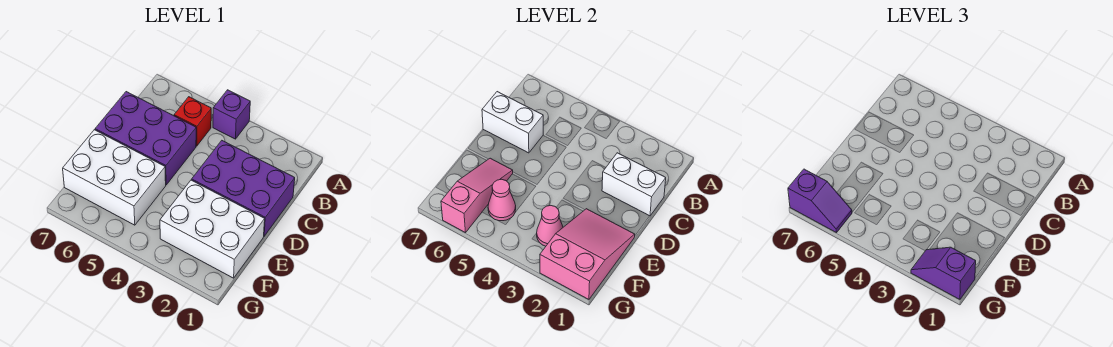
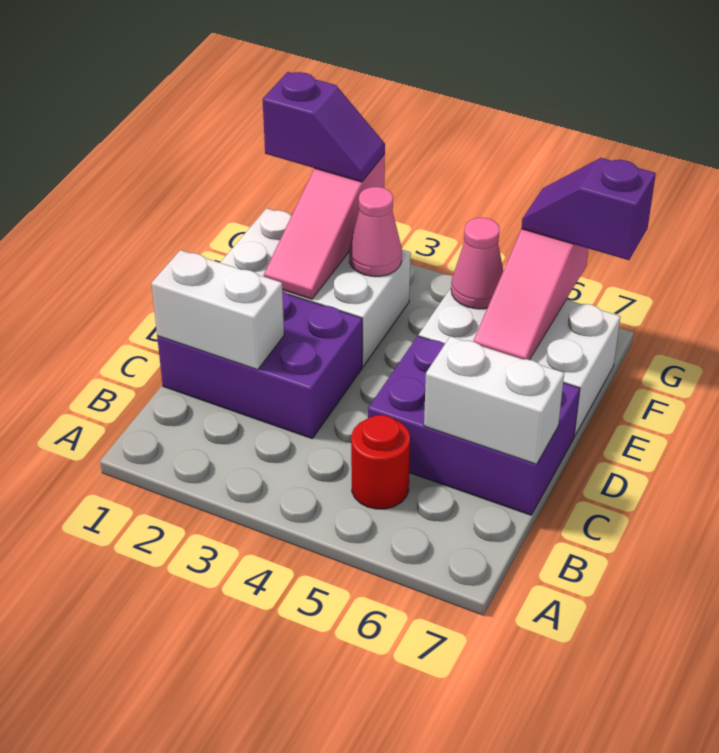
purple 1x1 brick [213,90,250,139] -> none
red 1x1 brick [174,97,211,146] -> red 1x1 round brick [351,415,410,509]
pink 2x3 slope [540,209,635,299] -> pink 1x3 slope [264,154,385,299]

